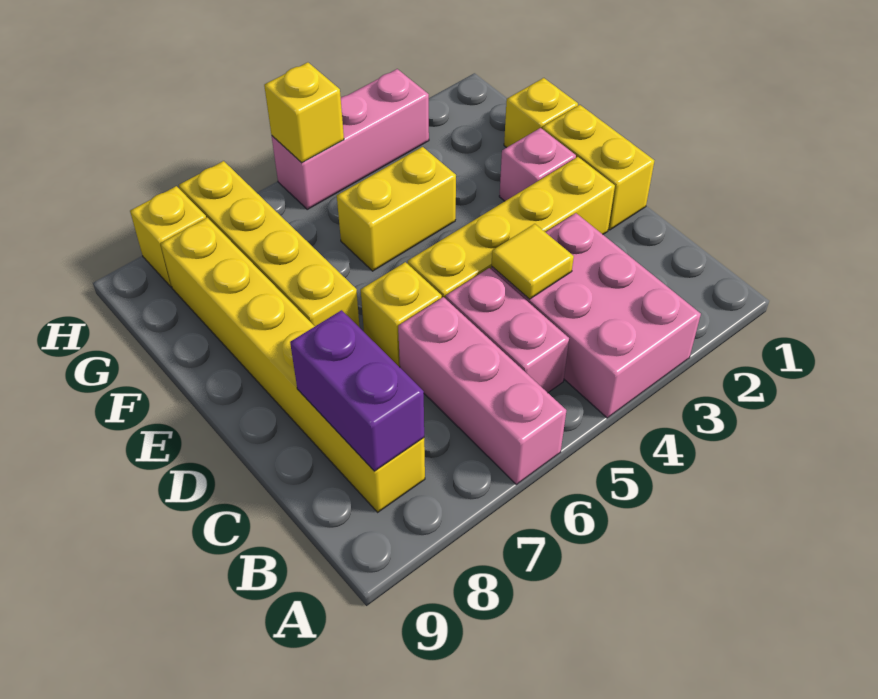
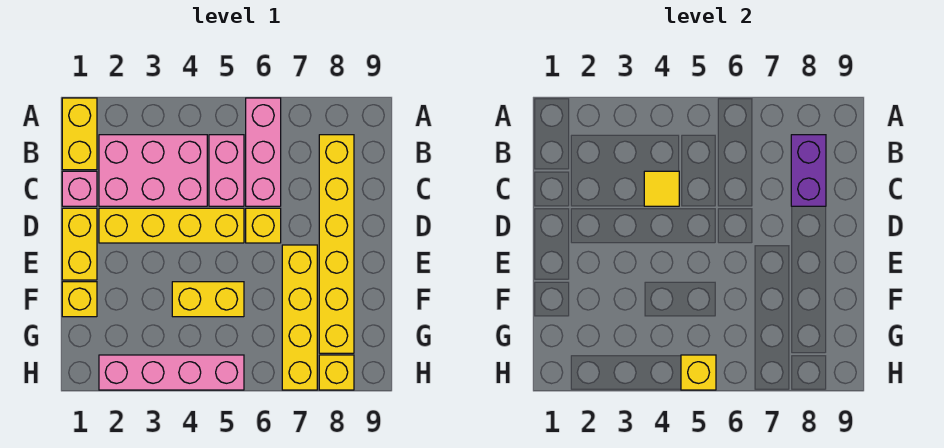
none -> yellow 1x2 brick [62,98,97,170]
pink 2x3 brick [491,213,701,418] -> pink 2x3 brick turned to [99,135,207,206]
pink 1x1 brick [499,128,576,201] -> pink 1x1 brick moved to [62,171,97,206]
pink 1x3 brick [272,69,429,209] -> pink 1x4 brick [99,355,244,390]

